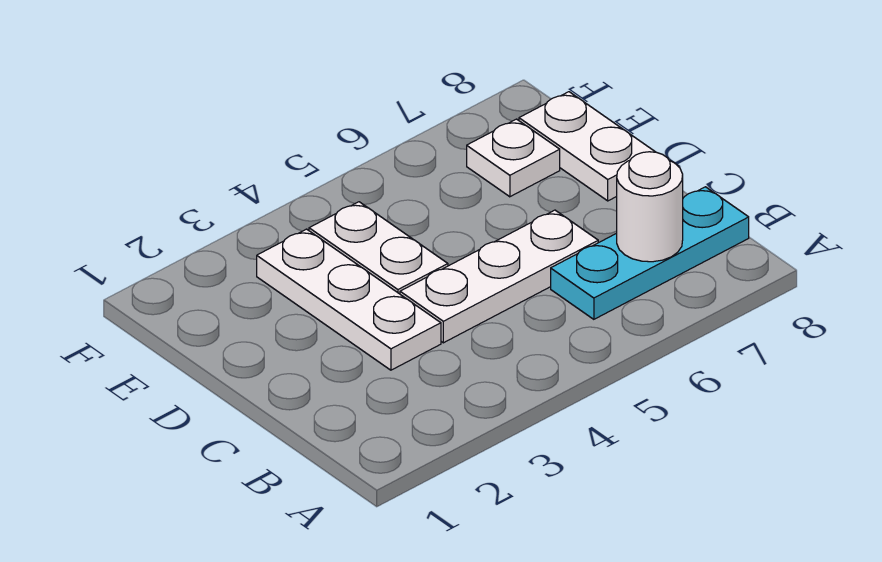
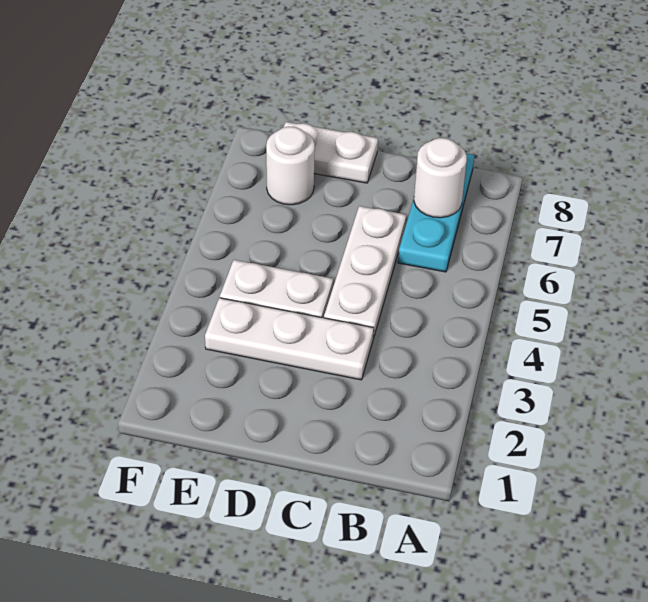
white 1x1 plate [467,119,560,197] -> white 1x1 round brick [266,127,315,205]

